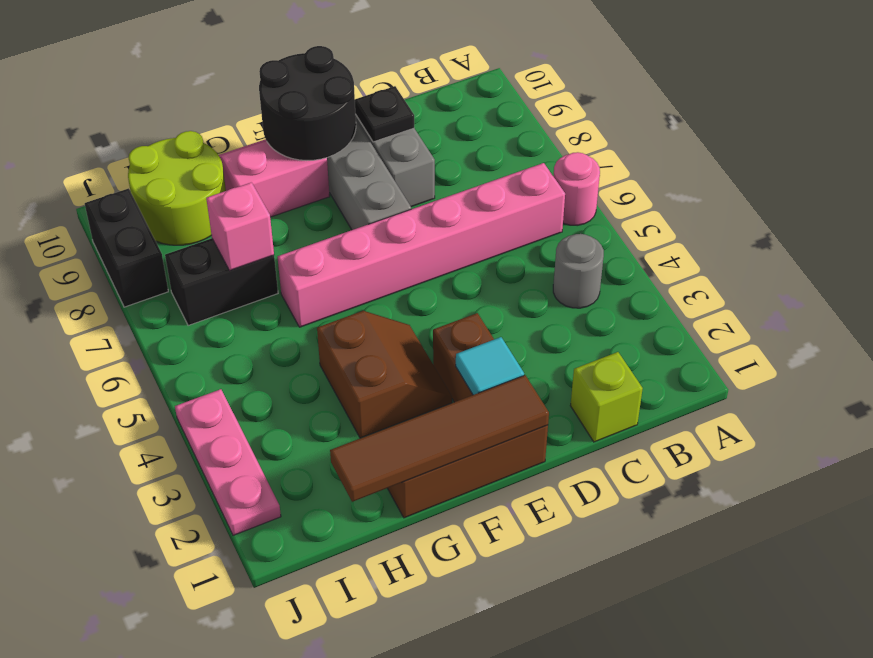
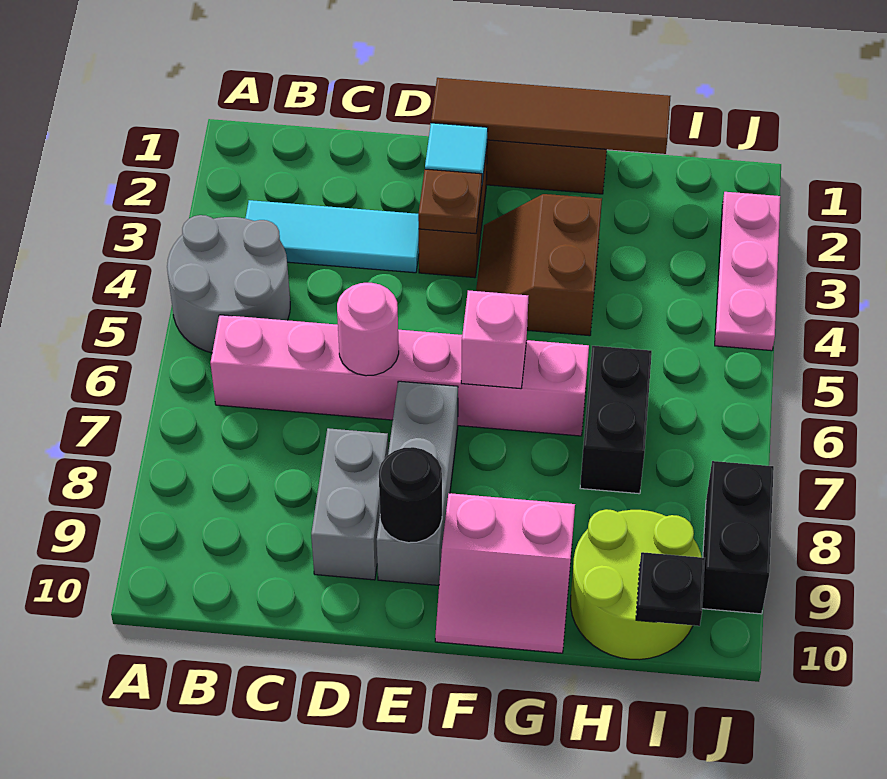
pink 1x1 round brick [553,152,600,226] -> pink 1x1 round brick moved to [337,283,399,376]
none -> cyan 1x3 tile [245,200,419,273]
grey 1x1 round brick [553,234,604,308] -> grey 2x2 round brick [167,215,290,353]
lime 1x1 brick [570,352,643,442] -> none
black 1x1 plate [355,86,414,142] -> black 1x1 plate moved to [636,552,705,626]
none -> brown 1x1 plate [418,169,482,234]
black 2x2 round brick [259,46,356,161] -> black 1x1 round brick [379,447,442,543]
black 1x2 brick [165,238,278,326] -> black 1x2 brick turned to [580,346,652,494]
pink 1x1 brick [206,182,274,271] -> pink 1x1 brick moved to [461,290,528,389]

